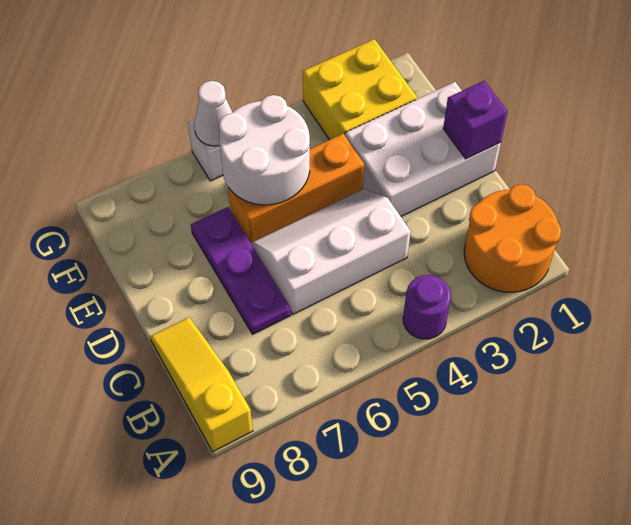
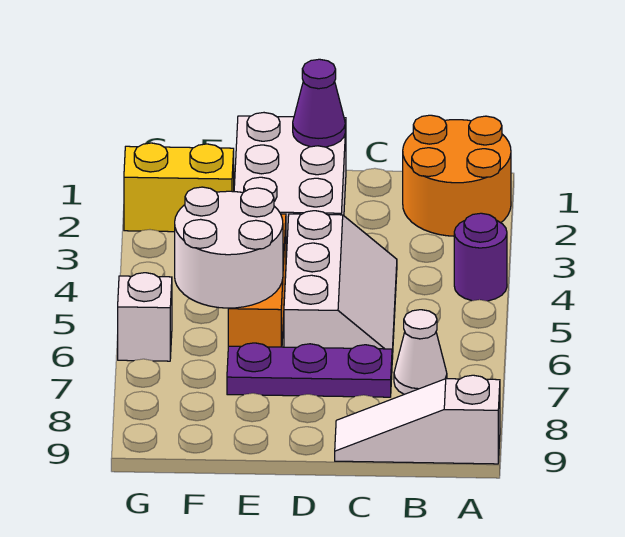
yellow 1x3 slope [150,317,253,452] -> white 1x3 slope [335,375,500,464]
white 2x3 slope [251,189,411,314] -> white 2x3 slope turned to [284,211,397,359]
purple 1x1 brick [443,81,508,159] -> purple 1x1 cone [293,59,345,147]
yellow 2x2 brick [303,39,417,140] -> yellow 1x2 brick [124,143,234,232]
white 1x1 cone [194,81,232,146] -> white 1x1 cone moved to [394,310,447,394]

